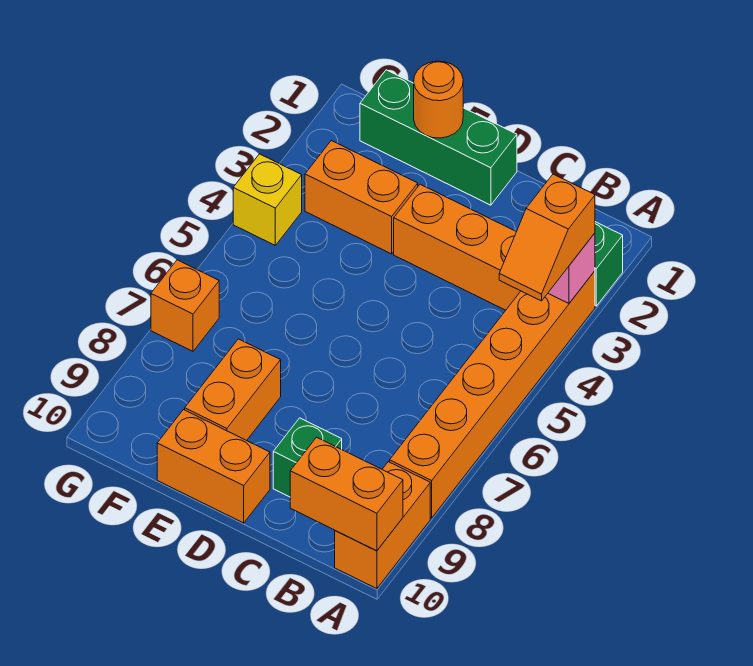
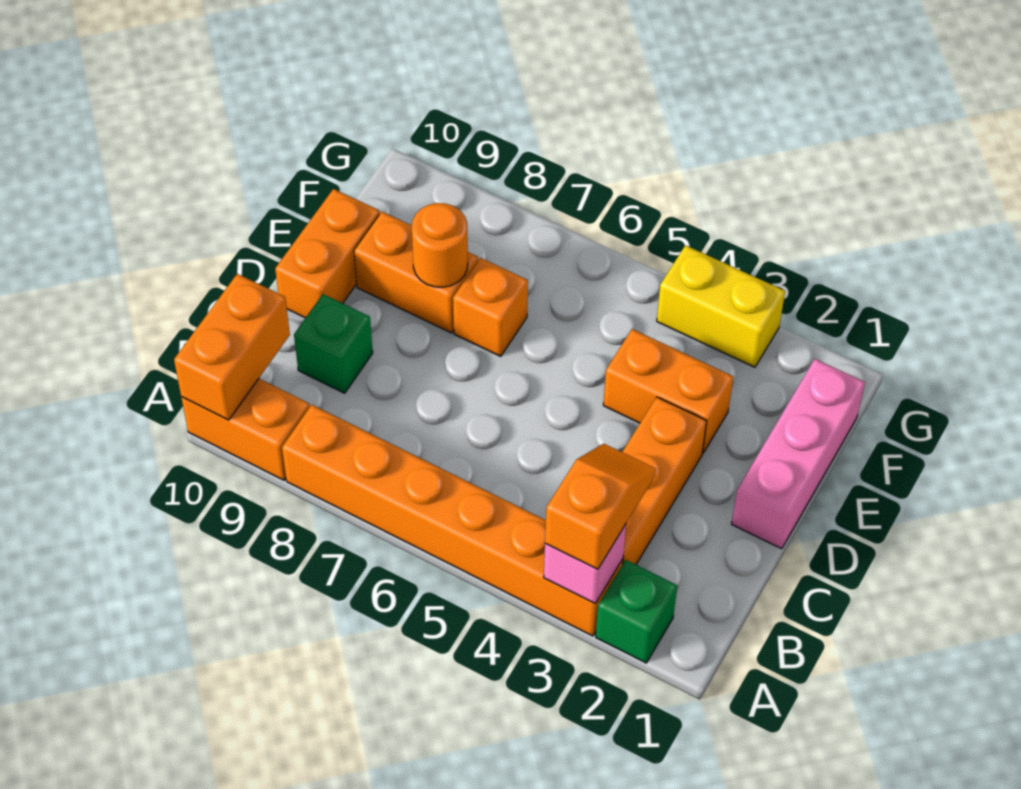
orange 1x2 slope [499,174,595,301] -> orange 1x2 slope turned to [545,444,656,569]
green 1x3 brick [360,70,517,205] -> pink 1x3 brick [732,359,865,549]
orange 1x1 round brick [414,61,463,138] -> orange 1x1 round brick moved to [412,203,468,287]
orange 1x2 brick [305,141,418,254] -> orange 1x2 brick turned to [603,329,733,453]
yellow 1x1 brick [233,154,302,245] -> yellow 1x2 brick [657,245,785,367]
orange 1x1 brick [151,260,219,351] -> orange 1x1 brick moved to [453,258,528,356]

